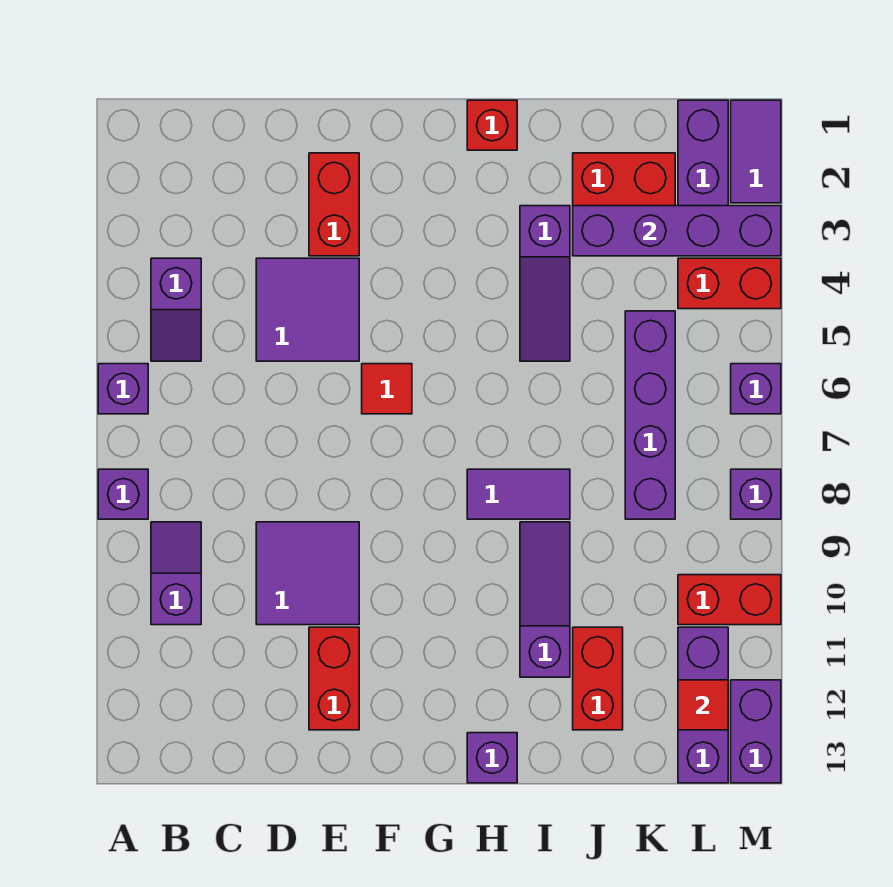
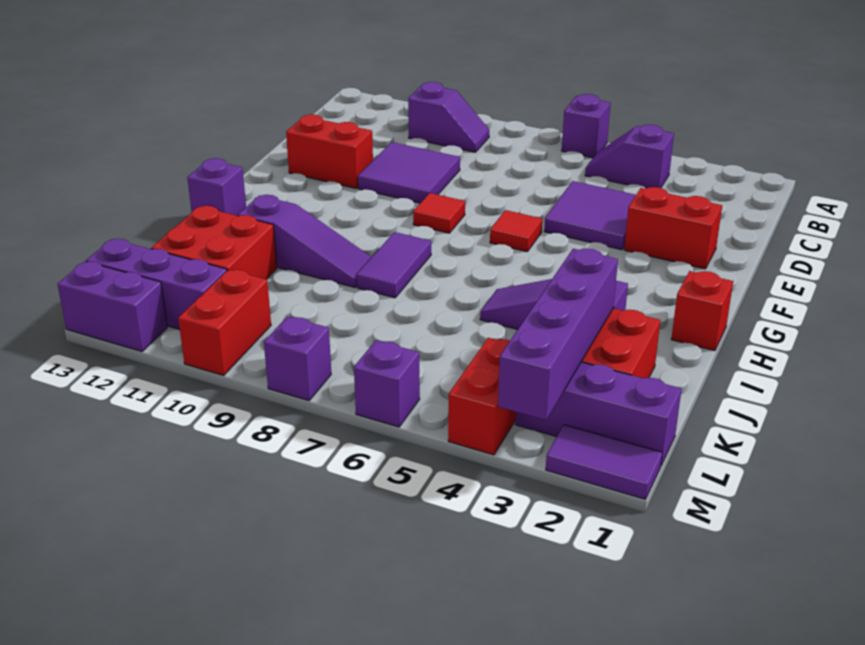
purple 1x1 brick [98,469,148,519] -> none
red 1x2 brick [573,627,623,730] -> red 2x2 brick [151,206,277,279]
purple 1x4 brick [625,311,675,519] -> none
red 1x1 tile [678,680,728,730] -> red 1x1 tile moved to [413,193,465,233]

